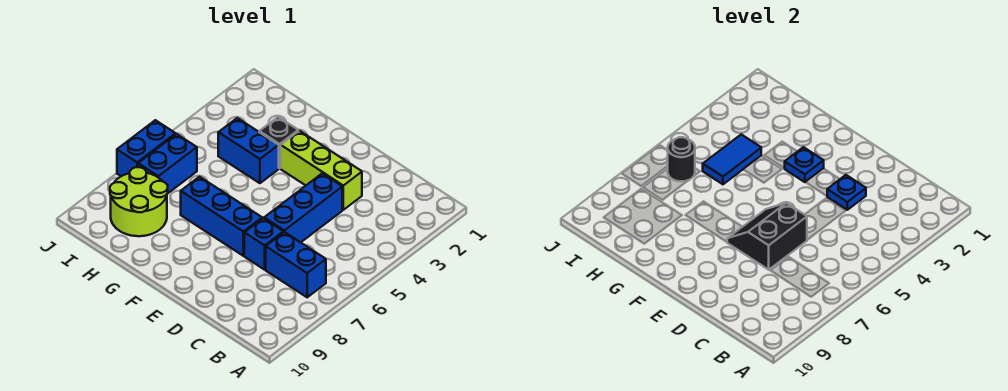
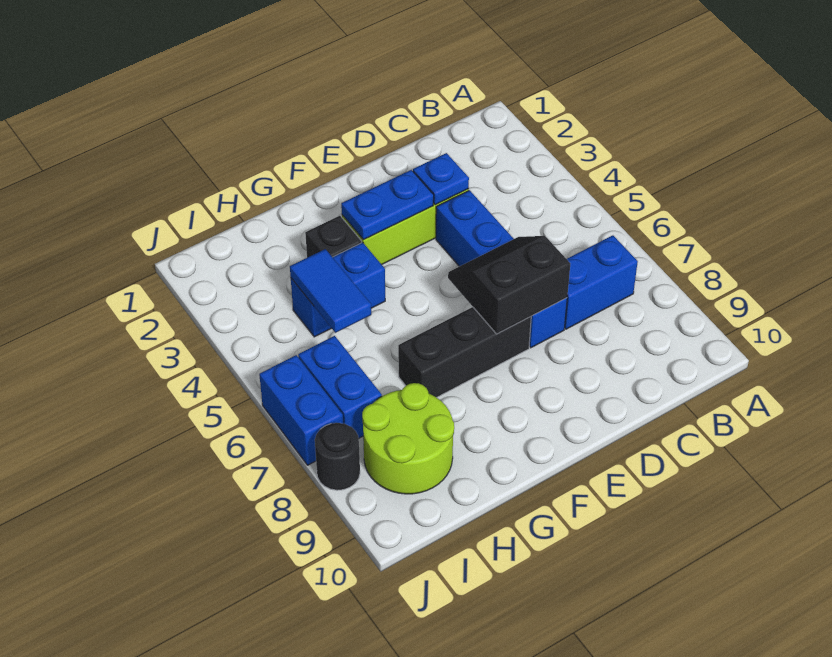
black 2x2 slope [727,203,807,270] -> black 2x2 slope turned to [448,236,570,334]
blue 1x3 brick [181,177,262,256] -> black 1x3 brick [398,307,531,398]
blue 1x1 plate [785,147,824,182] -> blue 1x2 plate [341,170,434,240]
black 1x1 round brick [668,137,695,181] -> black 1x1 round brick moved to [315,423,360,490]

